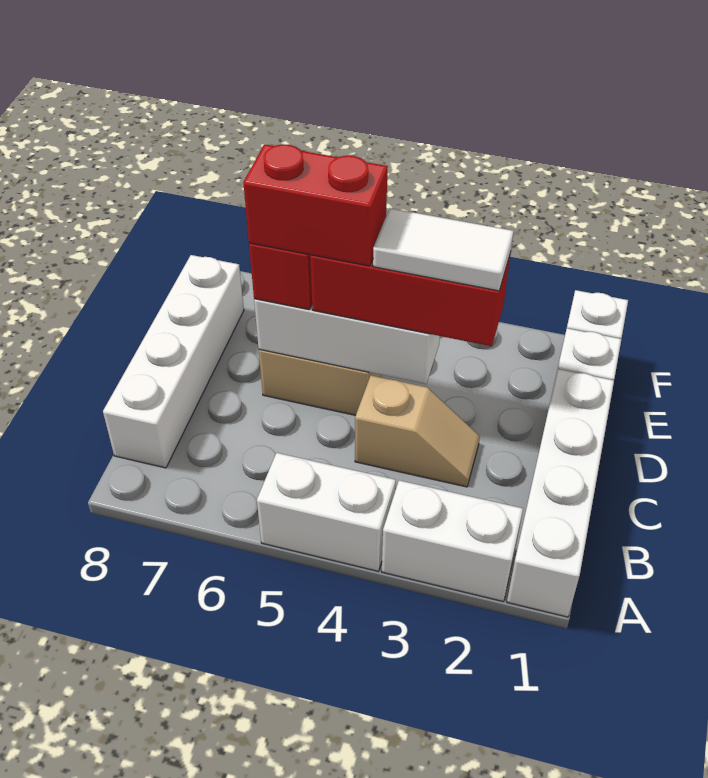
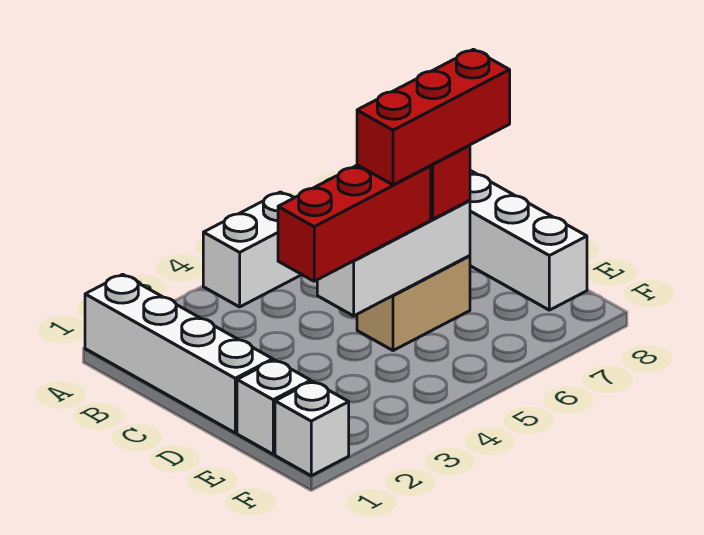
white 1x2 brick [382,480,523,601] -> none
tan 1x2 slope [355,375,480,487] -> none
white 1x2 tile [373,208,514,291] -> none
red 1x2 brick [243,144,388,266] -> red 1x3 brick [357,49,510,185]

